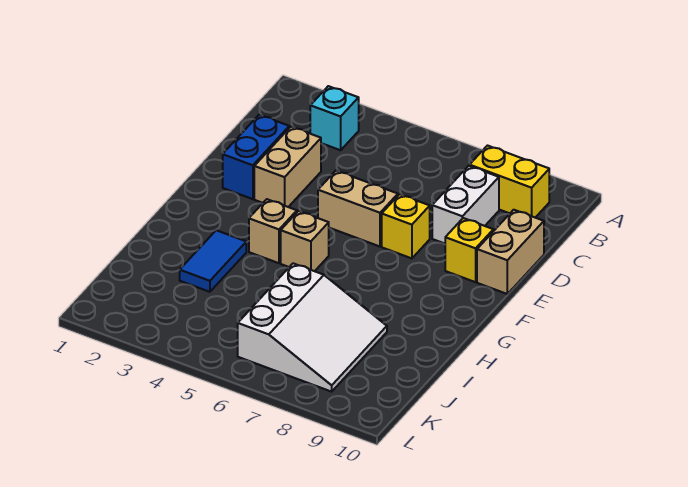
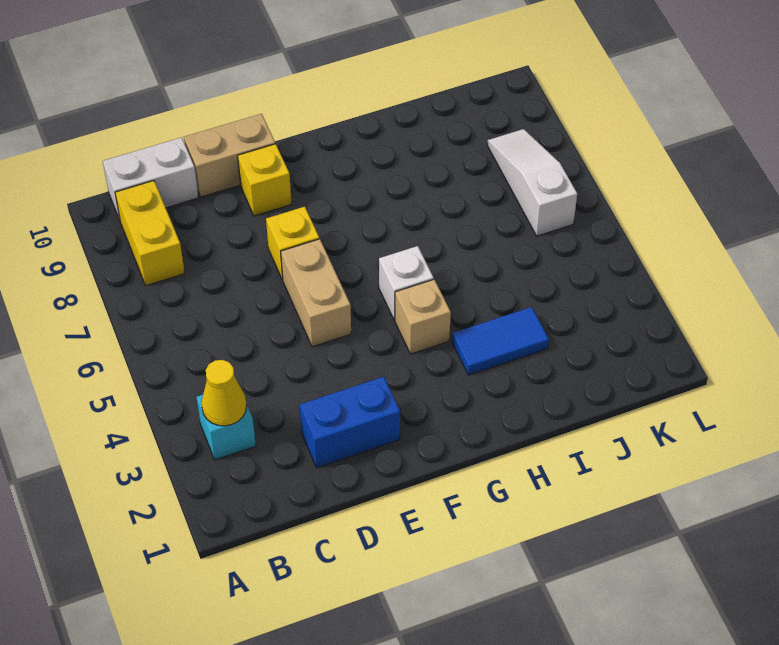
none -> yellow 1x1 cone [202,360,247,426]
white 1x2 brick [432,166,499,244] -> white 1x2 brick moved to [103,137,199,220]
tan 1x2 brick [254,127,321,207] -> none
tan 1x1 brick [281,211,329,271] -> white 1x1 brick [379,246,434,320]
white 3x3 slope [238,263,387,392] -> white 1x3 slope [487,129,577,236]

